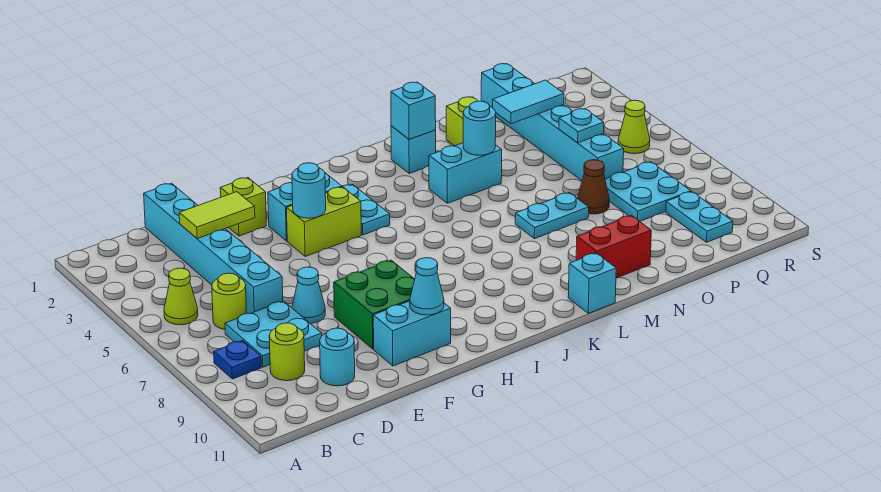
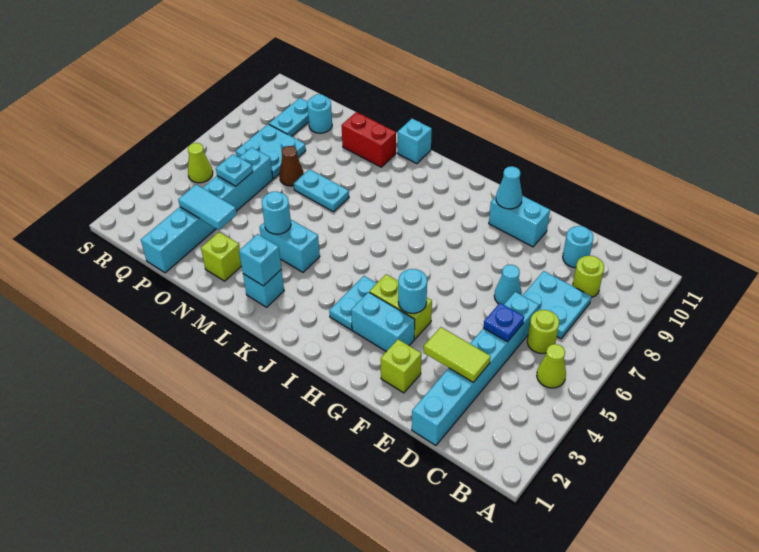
blue 1x1 plate [214,340,261,379] -> blue 1x1 plate moved to [483,303,524,342]
green 2x2 brick [334,260,415,349] -> none
none -> cyan 1x1 round brick [307,94,332,133]

